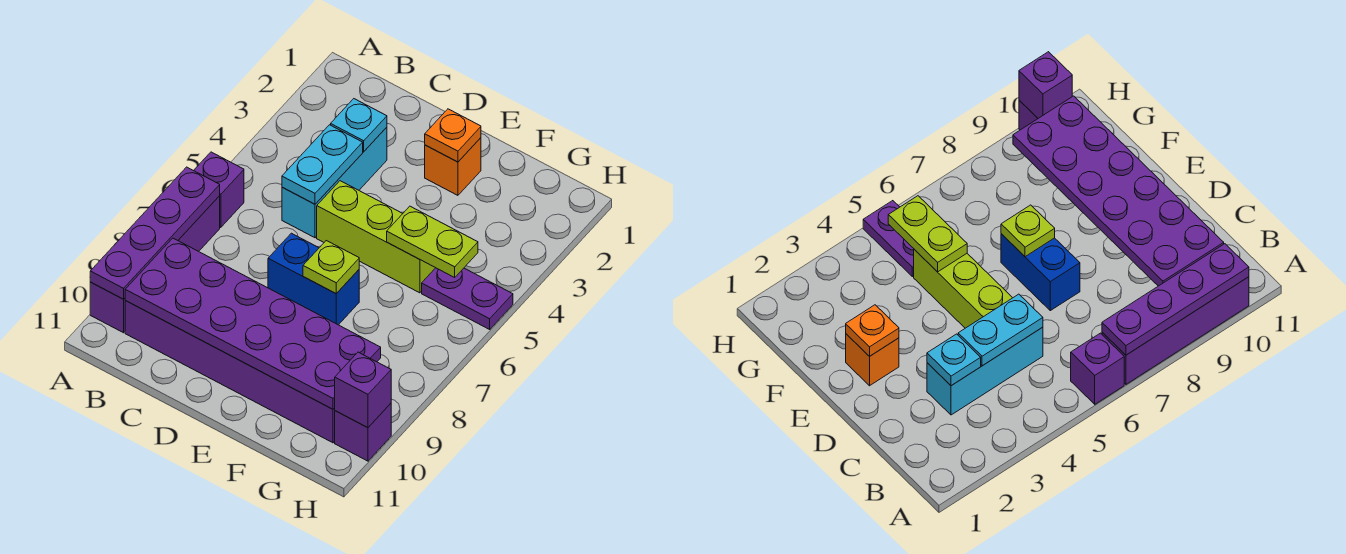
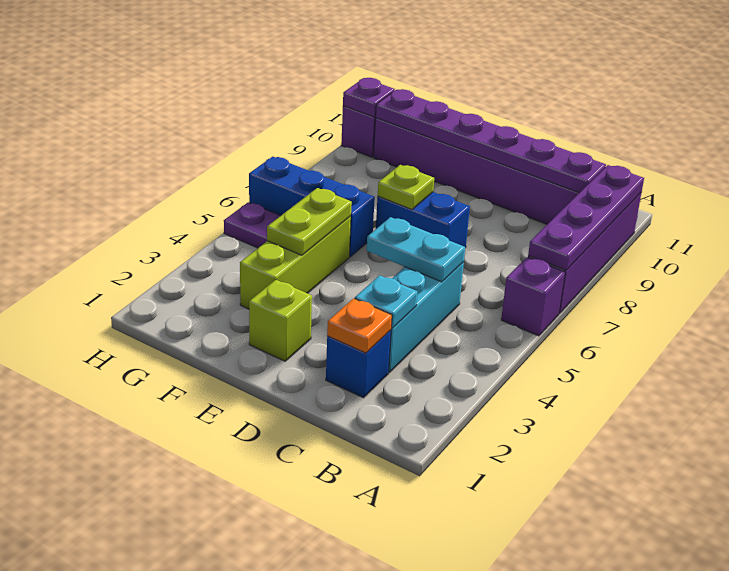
purple 2x6 plate [125,238,381,409] -> purple 1x6 plate [376,89,606,193]
none -> blue 1x1 brick [326,330,391,398]
cyan 1x2 plate [282,125,363,204] -> cyan 1x2 plate turned to [367,217,465,282]
lime 1x3 brick [317,181,435,293] -> lime 1x3 brick turned to [240,216,351,309]
orange 1x1 brick [425,138,481,195] -> lime 1x1 brick [249,280,312,361]
orange 1x1 plate [425,109,481,162] -> orange 1x1 plate moved to [327,298,392,353]
lime 1x2 plate [387,206,478,277] -> lime 1x2 plate turned to [267,188,352,255]
none -> blue 1x3 brick [249,157,375,257]
purple 1x1 brick [335,352,391,428] -> purple 1x1 plate [343,78,395,117]

